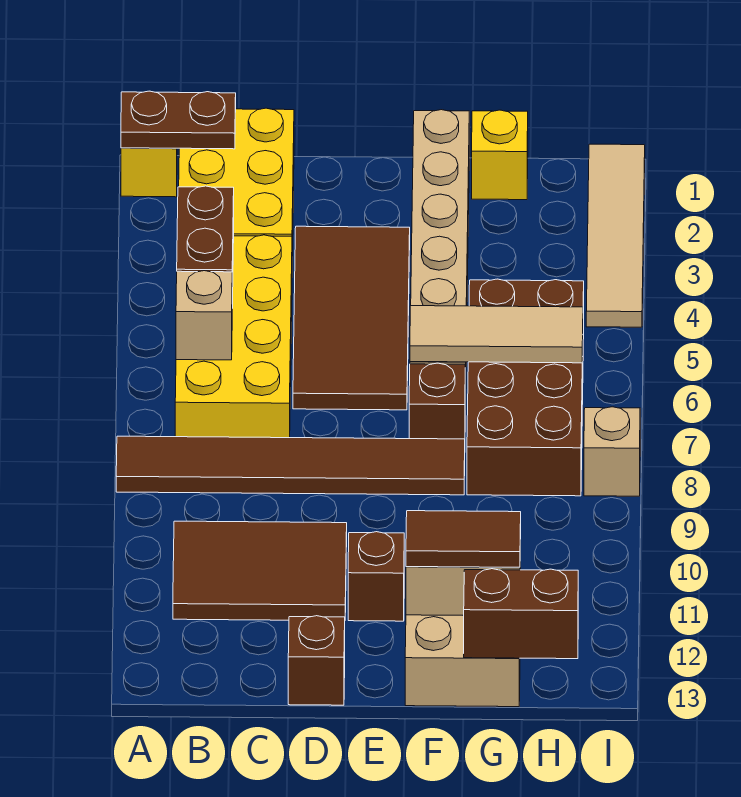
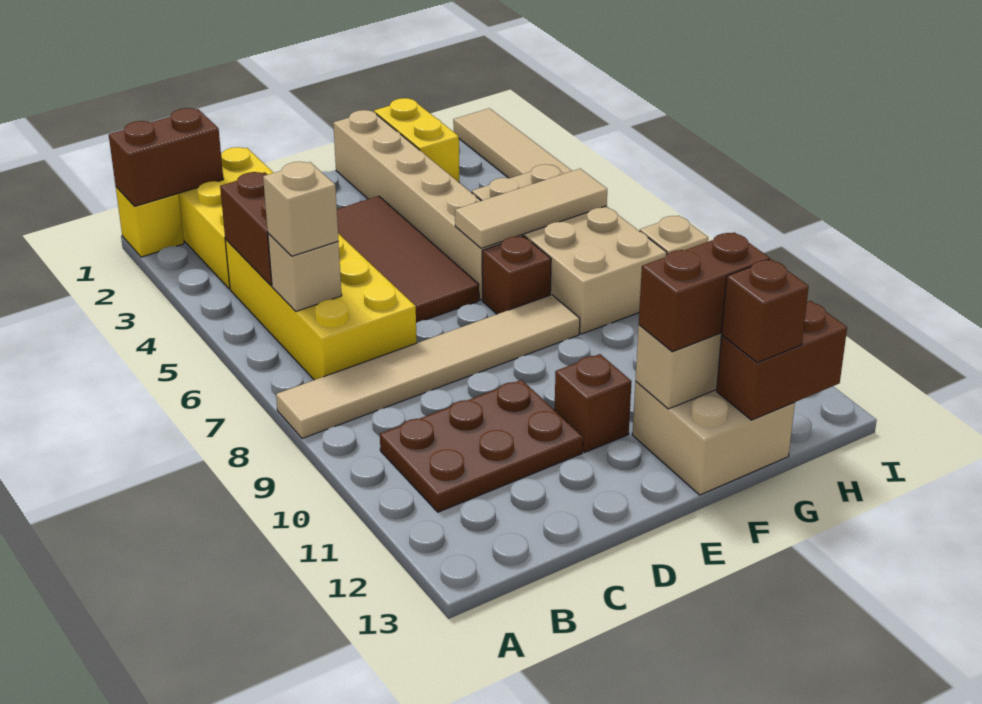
brown 1x2 plate [121,91,236,149] -> brown 1x2 brick [109,108,223,206]
brown 1x6 tile [116,436,465,495] -> tan 1x6 tile [276,295,580,439]
none -> tan 1x1 brick [263,162,338,256]
brown 2x3 tile [173,521,347,620] -> brown 2x3 plate [380,380,583,512]
brown 1x1 brick [288,616,345,705] -> brown 1x1 brick moved to [722,259,809,363]
brown 1x2 tile [406,511,521,567] -> brown 1x2 brick [639,232,770,352]
yellow 1x1 brick [472,110,528,200] -> yellow 1x2 brick [374,98,459,182]
brown 2x4 brick [467,279,584,496] -> tan 2x4 brick [472,164,667,334]

